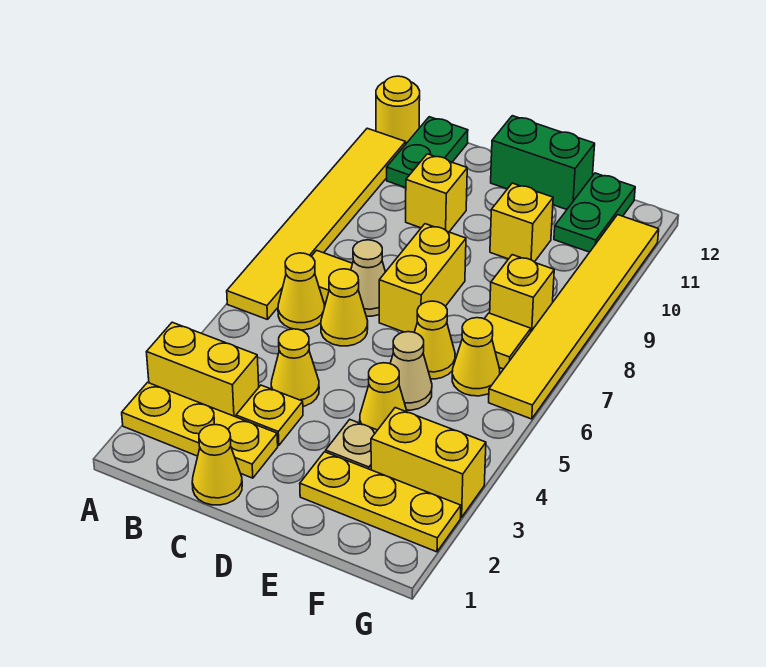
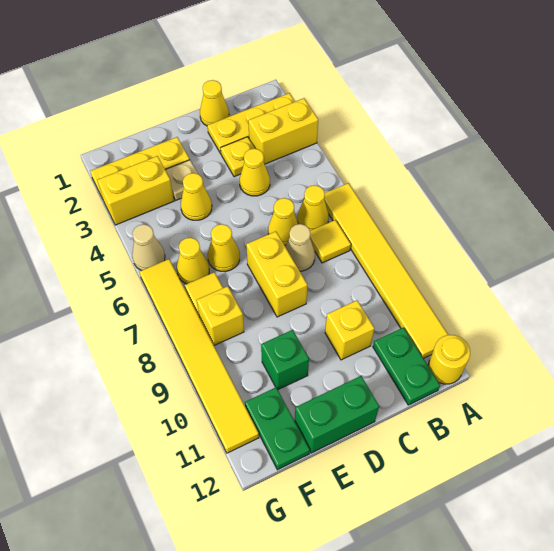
tan 1x1 cone [390,332,432,410] -> tan 1x1 cone moved to [132,224,165,270]
yellow 1x1 brick [490,183,553,262] -> green 1x1 brick [261,330,309,390]

